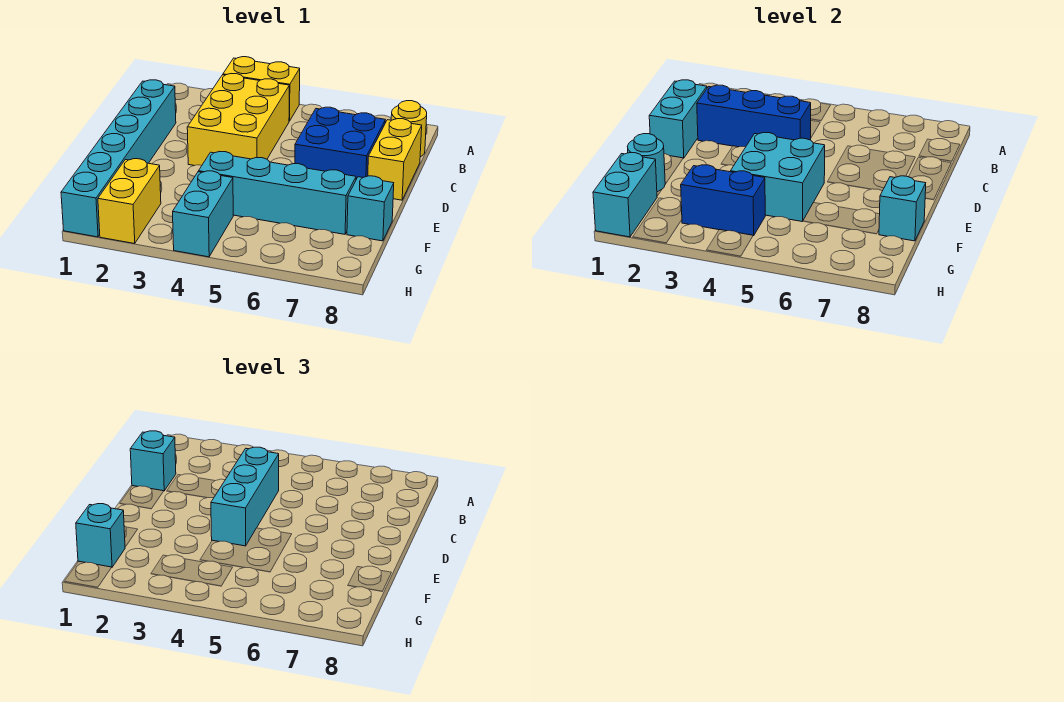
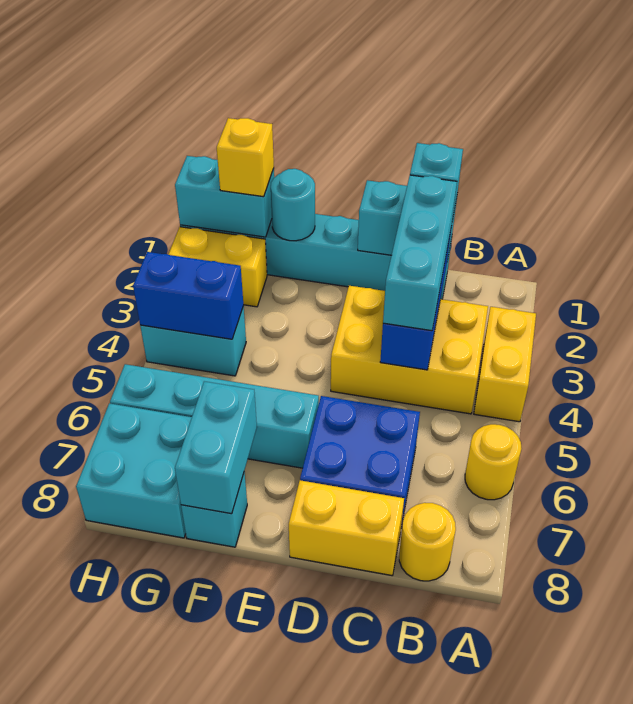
none -> yellow 1x1 round brick [465,424,522,500]
cyan 1x3 brick [211,447,279,546] -> cyan 1x3 brick turned to [383,175,457,331]
cyan 2x2 brick [731,133,825,222] -> cyan 2x2 brick moved to [76,403,192,538]
cyan 1x4 brick [199,152,356,234] -> cyan 1x4 brick turned to [110,364,319,468]
cyan 1x1 brick [879,176,926,241] -> cyan 1x2 brick [175,381,257,514]
cyan 1x1 brick [76,504,125,567] -> yellow 1x1 brick [217,118,274,197]
blue 1x2 brick [681,165,765,236] -> blue 1x2 brick turned to [133,252,243,339]

